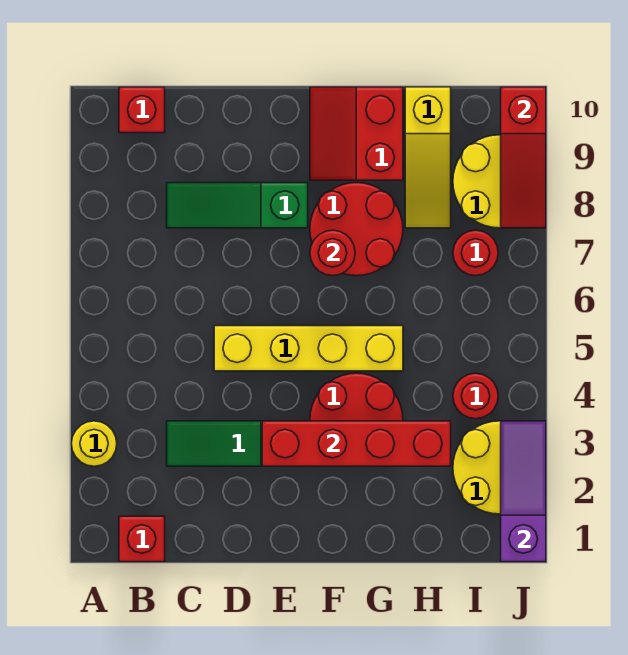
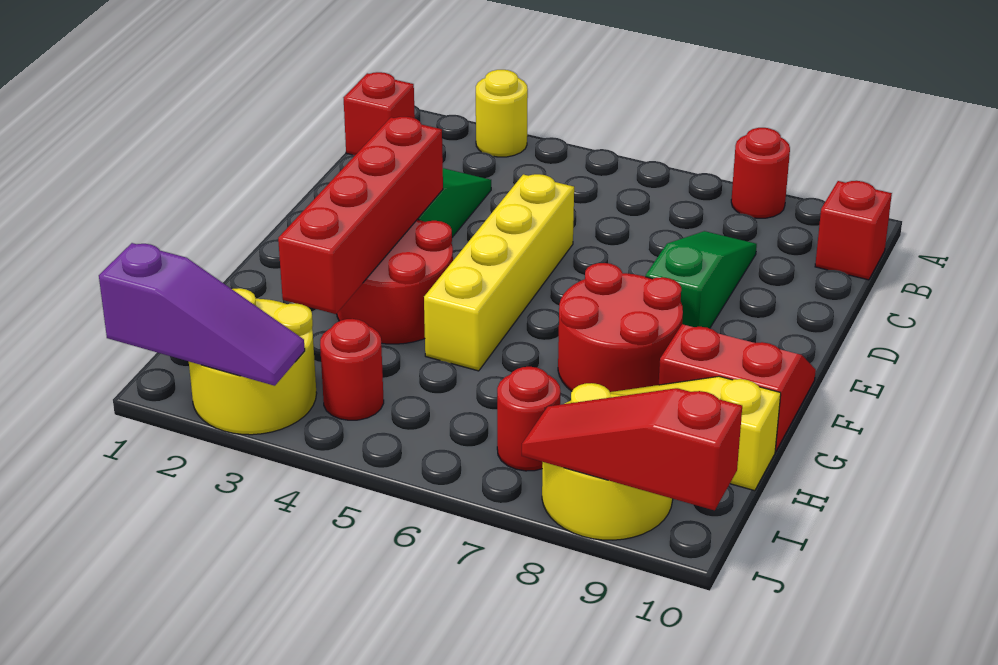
red 1x1 round brick [310,230,355,276] -> red 1x1 round brick moved to [731,128,790,218]

